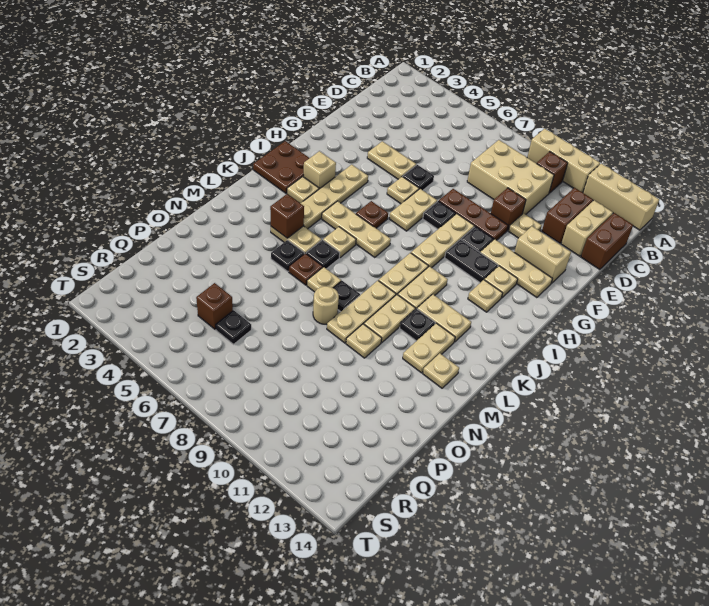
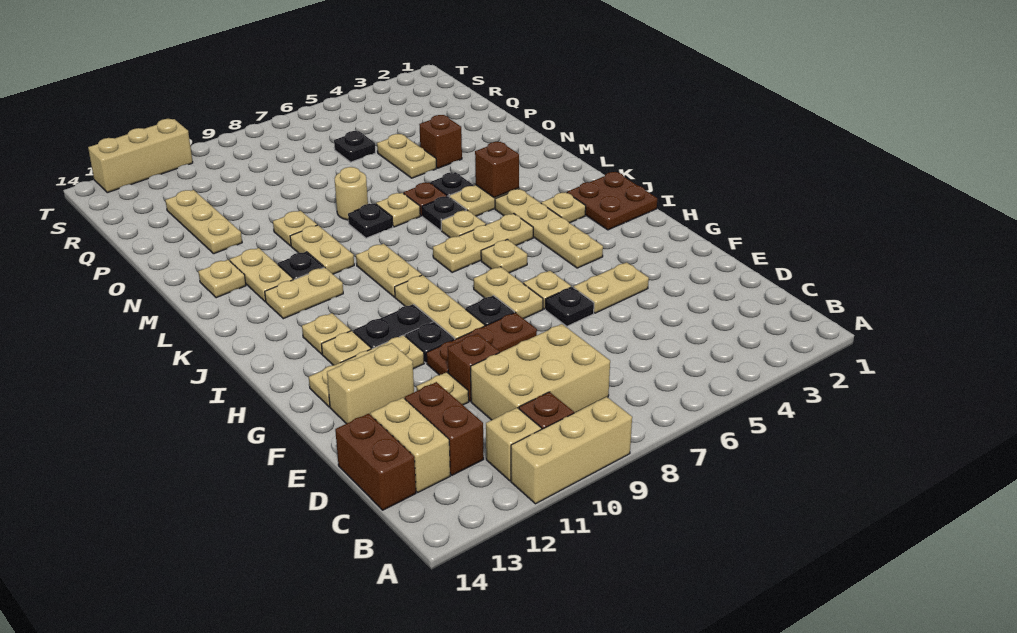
tan 1x3 brick [583,163,659,230] -> tan 1x3 brick moved to [88,119,193,193]
tan 1x1 brick [303,151,336,189] -> tan 1x1 brick moved to [486,408,542,481]
brown 1x1 plate [356,201,388,228] -> tan 1x1 plate [481,239,527,273]
tan 1x2 plate [398,266,448,309] -> tan 1x2 plate moved to [377,134,436,178]
tan 1x3 plate [327,281,396,343] -> tan 1x3 plate moved to [165,190,242,254]
brown 1x1 brick [196,283,233,330] -> brown 1x1 brick moved to [419,115,462,168]

